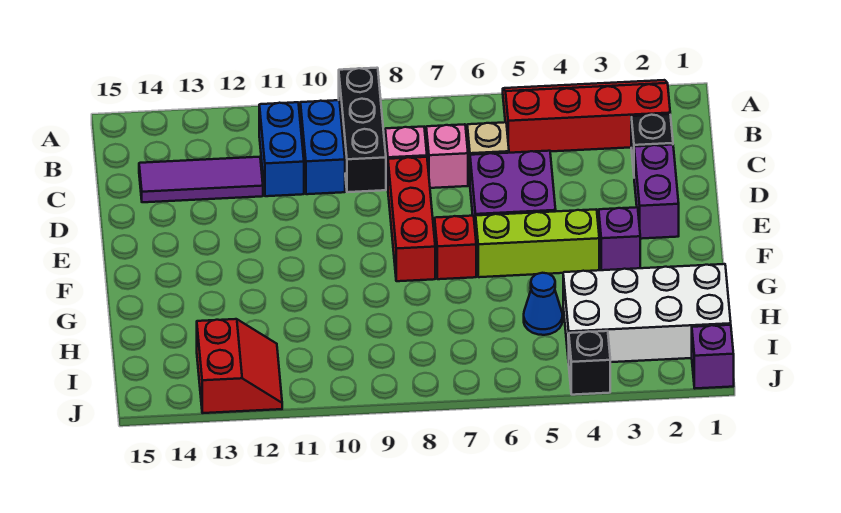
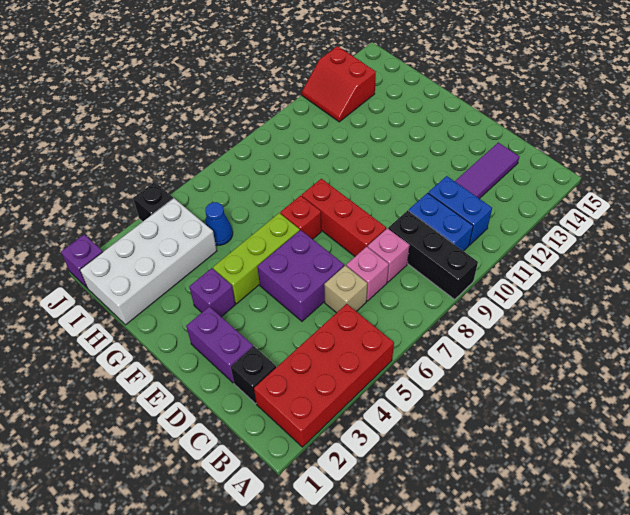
red 2x4 slope [503,80,670,153] -> red 2x4 brick [254,304,394,447]

